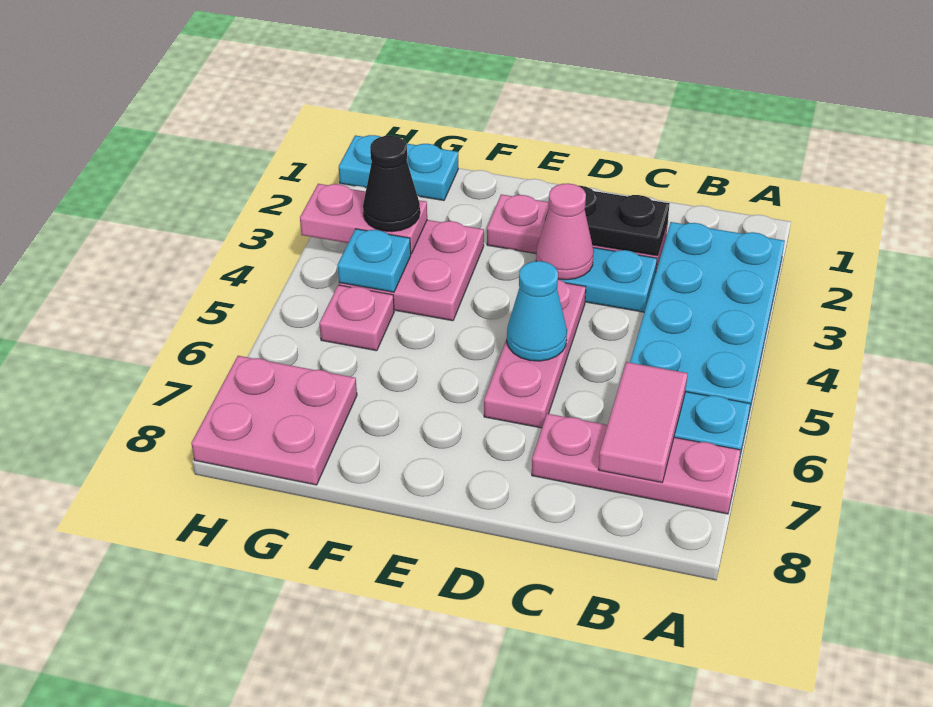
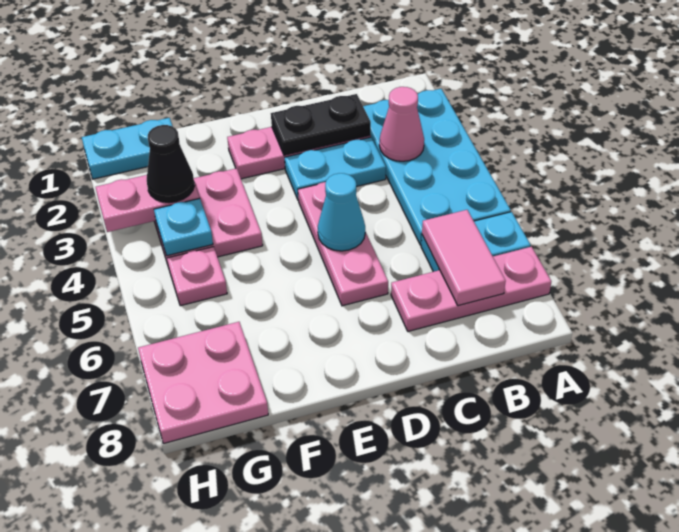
pink 1x1 cone [536,183,594,280] -> pink 1x1 cone moved to [379,87,424,161]

